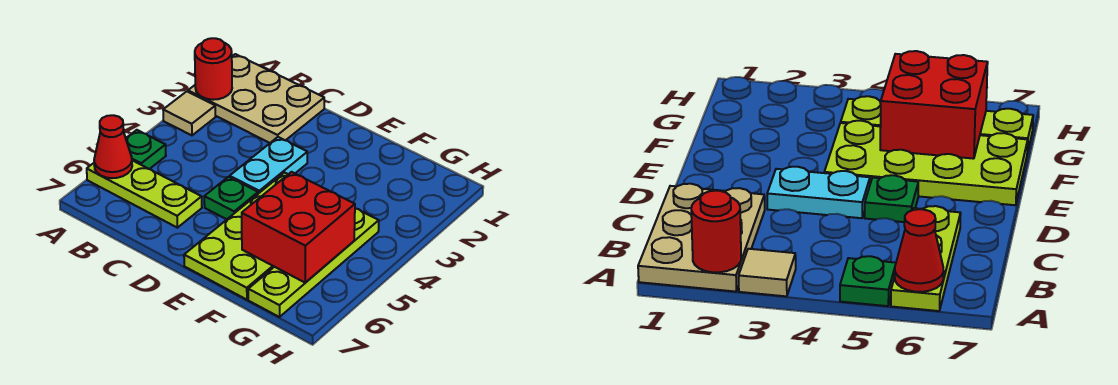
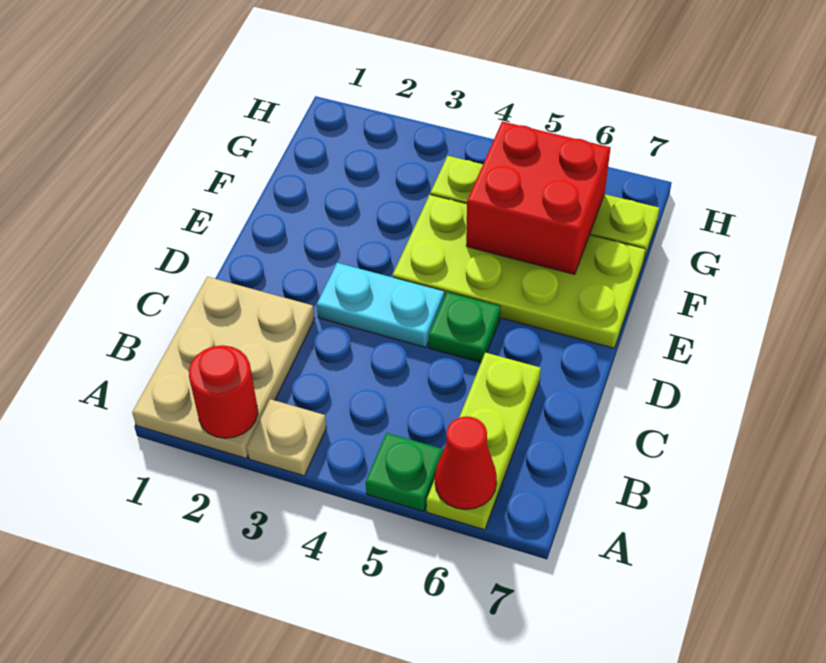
tan 1x1 tile [163,91,216,135] -> tan 1x1 plate [247,399,326,476]

